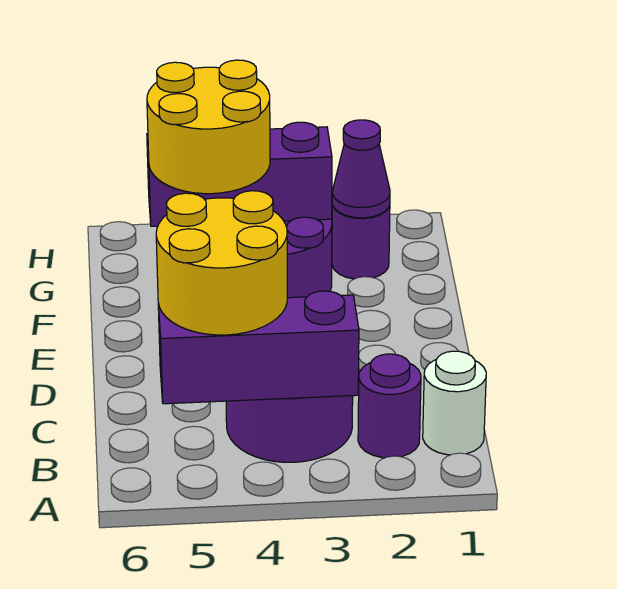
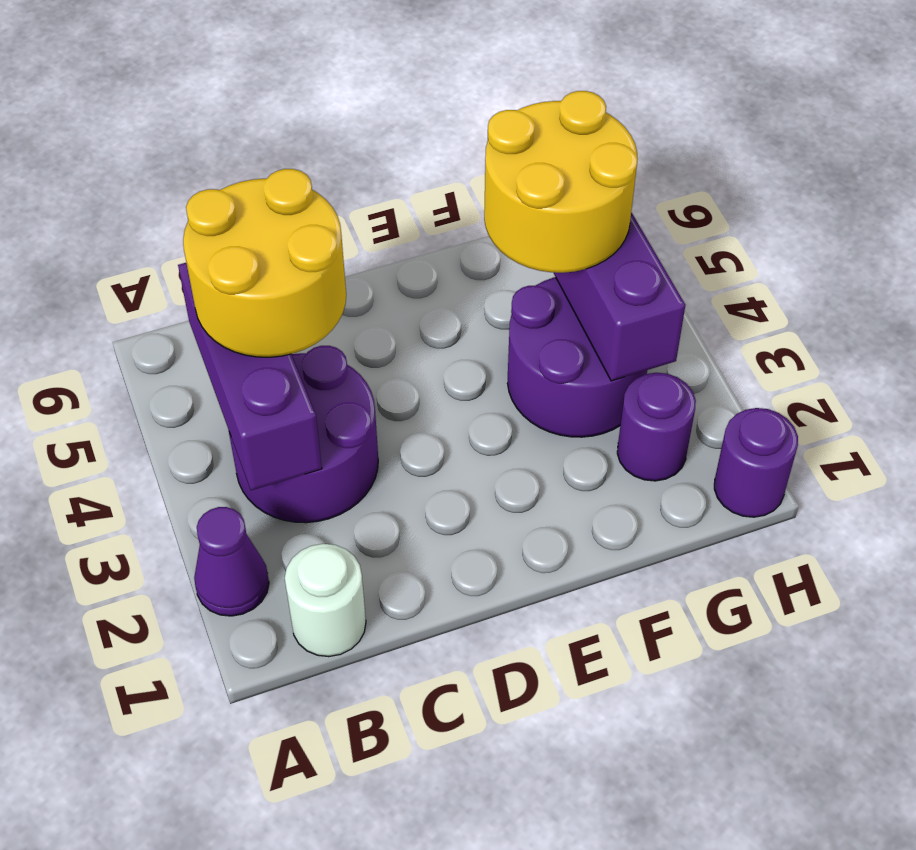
purple 1x1 round brick [358,354,421,458] -> purple 1x1 round brick moved to [714,408,798,517]
purple 1x1 cone [332,120,390,218] -> purple 1x1 cone moved to [194,507,269,616]

